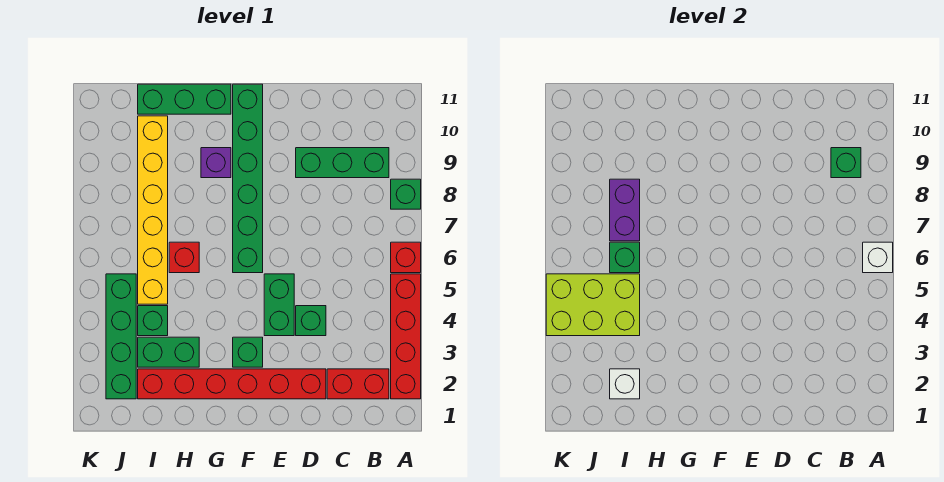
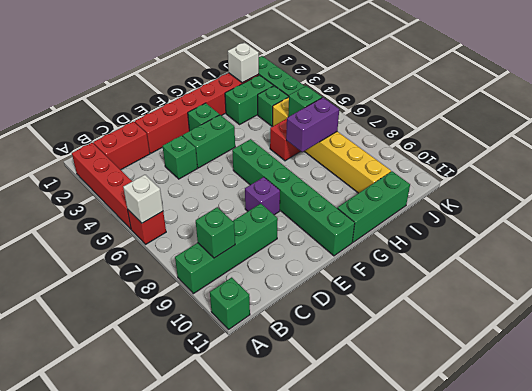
green 1x1 brick [391,179,421,209] -> green 1x1 brick moved to [210,277,250,329]
green 1x3 brick [296,148,389,178] -> green 1x4 brick [175,204,278,294]
green 1x2 brick [264,274,294,336] -> green 1x2 brick turned to [183,115,235,168]
purple 1x1 brick [201,148,231,178] -> purple 1x1 brick moved to [245,177,280,215]
lime 2x3 brick [546,274,640,336] -> none
purple 1x2 brick [610,179,640,241] -> purple 1x2 brick turned to [286,98,339,152]

